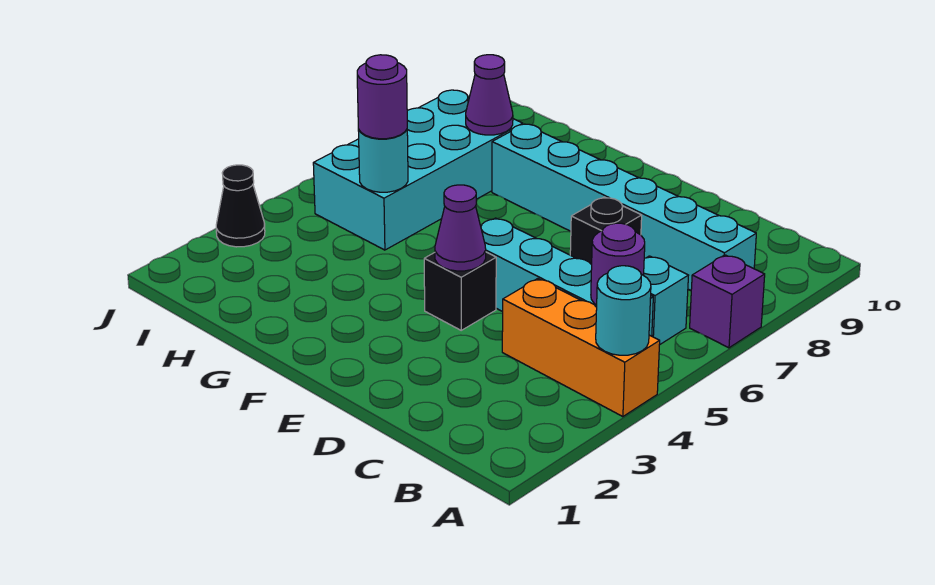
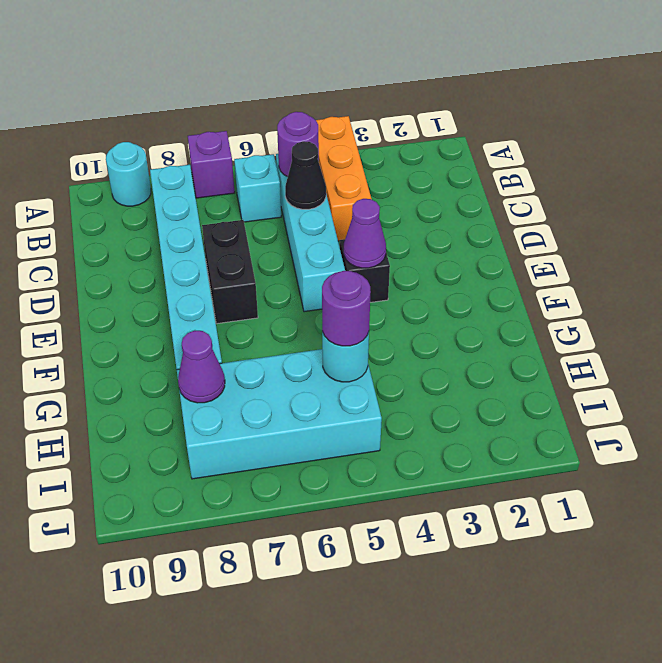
cyan 1x1 round brick [596,266,651,355] -> cyan 1x1 round brick moved to [106,142,151,206]
black 1x1 brick [570,197,642,265] -> black 1x2 brick [202,220,258,324]
black 1x1 cone [216,165,265,247] -> black 1x1 cone moved to [285,141,326,209]

